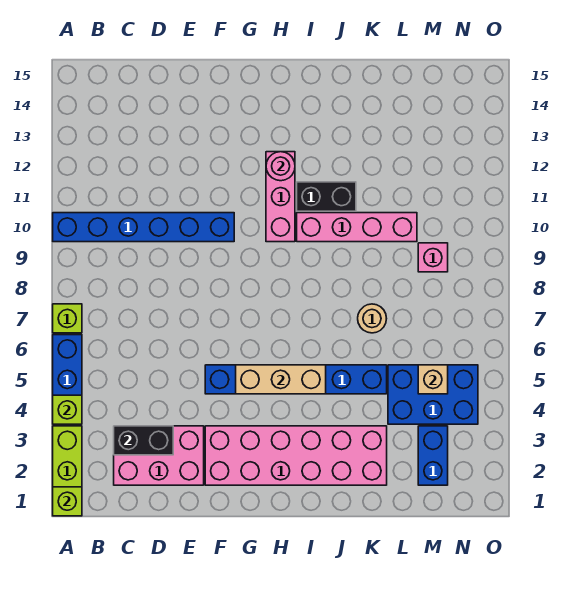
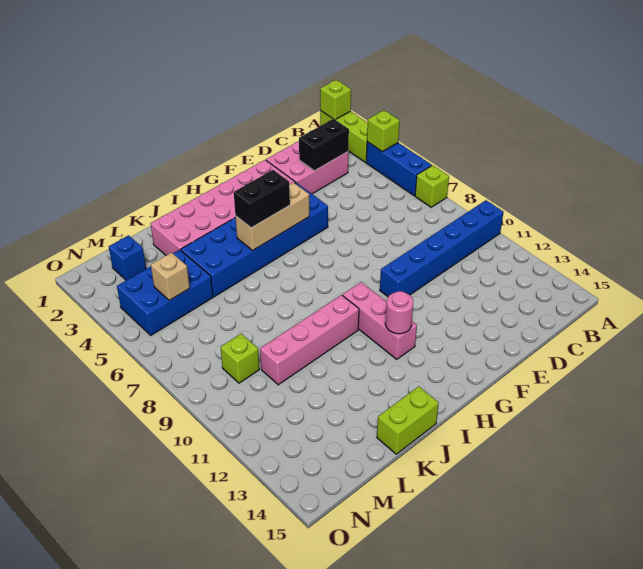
blue 1x6 brick [205,365,387,394] -> blue 2x6 brick [181,183,328,297]
black 1x2 brick [297,182,356,211] -> black 1x2 brick moved to [234,170,290,228]
none -> lime 1x2 brick [377,386,439,454]
tan 1x1 round brick [358,304,387,333] -> none
blue 1x2 brick [418,426,448,485] -> blue 1x1 brick [109,235,146,280]
pink 1x1 brick [418,243,448,272] -> lime 1x1 brick [221,334,259,383]

